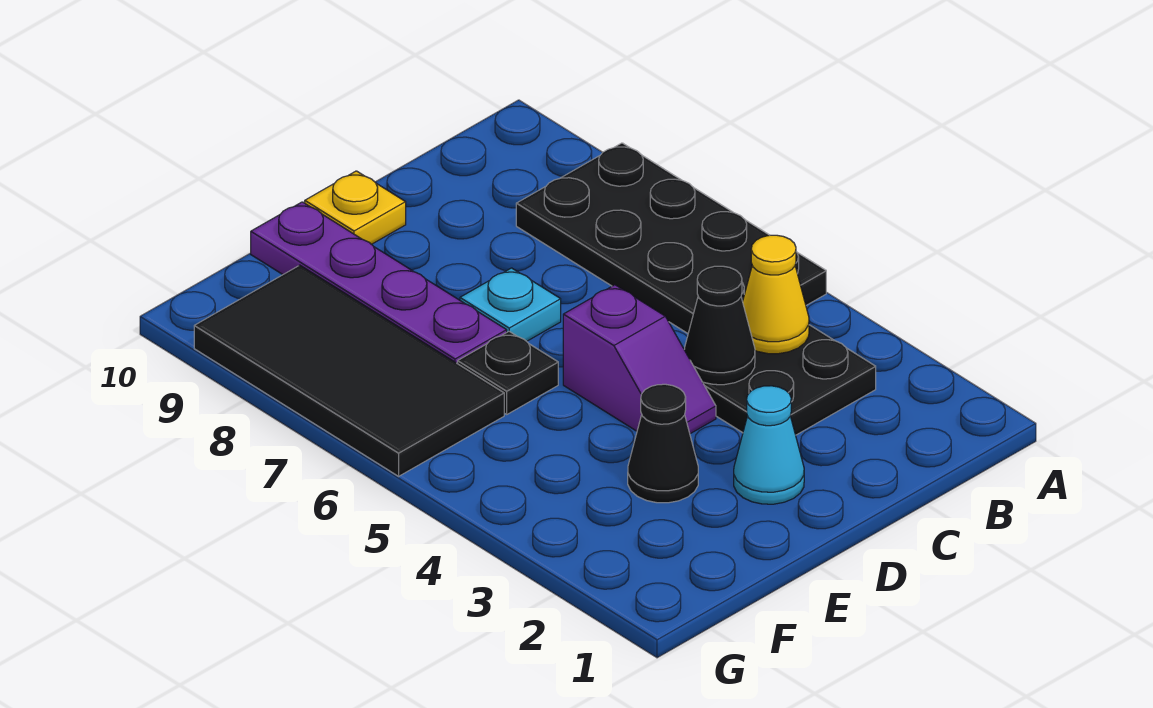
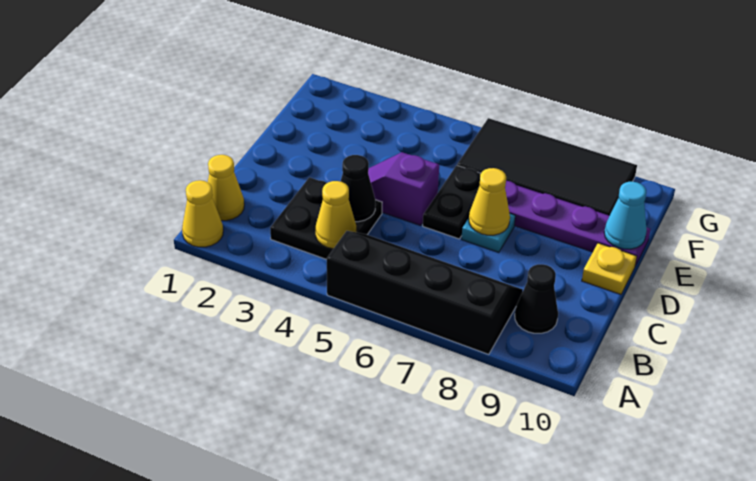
none -> yellow 1x1 cone [182,180,223,247]
black 2x4 plate [516,143,826,333] -> black 2x4 slope [327,231,523,355]
none -> yellow 1x1 cone [208,155,244,221]
cyan 1x1 cone [734,386,804,504] -> cyan 1x1 cone moved to [604,182,647,249]
none -> yellow 1x1 cone [469,168,510,235]
black 1x1 cone [628,384,698,503] -> black 1x1 cone moved to [515,264,558,333]
black 1x1 plate [458,331,558,414] -> black 1x2 plate [423,165,481,239]

